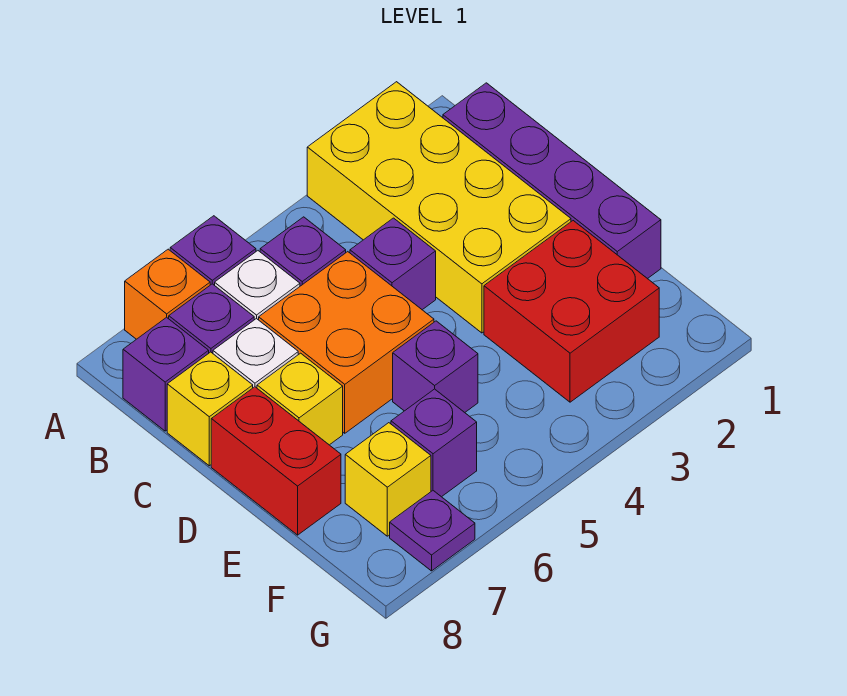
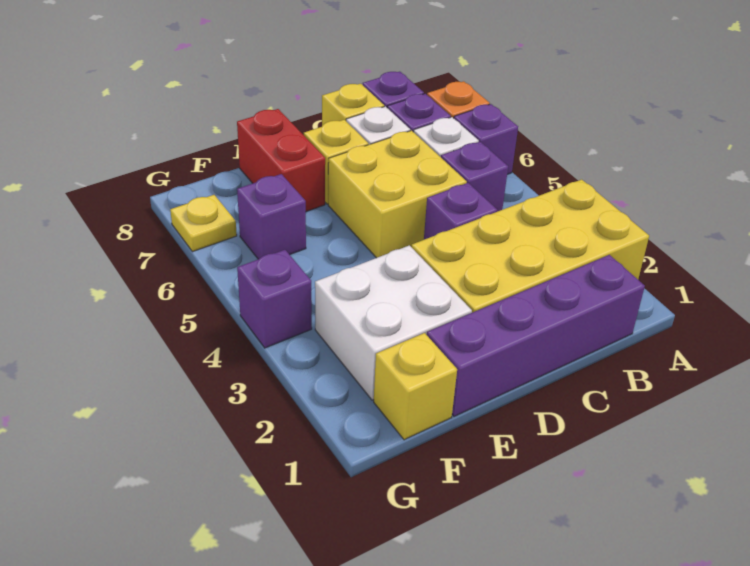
orange 2x2 brick [259,252,434,433] -> yellow 2x2 brick [328,131,467,258]
red 1x2 brick [211,387,341,535] -> red 1x2 brick turned to [237,109,325,212]
red 2x2 brick [484,221,659,402] -> white 2x2 brick [315,245,472,400]
purple 1x1 brick [393,321,478,412] -> purple 1x1 brick moved to [237,250,312,348]
yellow 1x1 brick [345,423,431,536] -> yellow 1x1 brick moved to [374,333,457,440]
purple 1x1 plate [390,491,475,571] -> yellow 1x1 plate [170,195,237,252]

